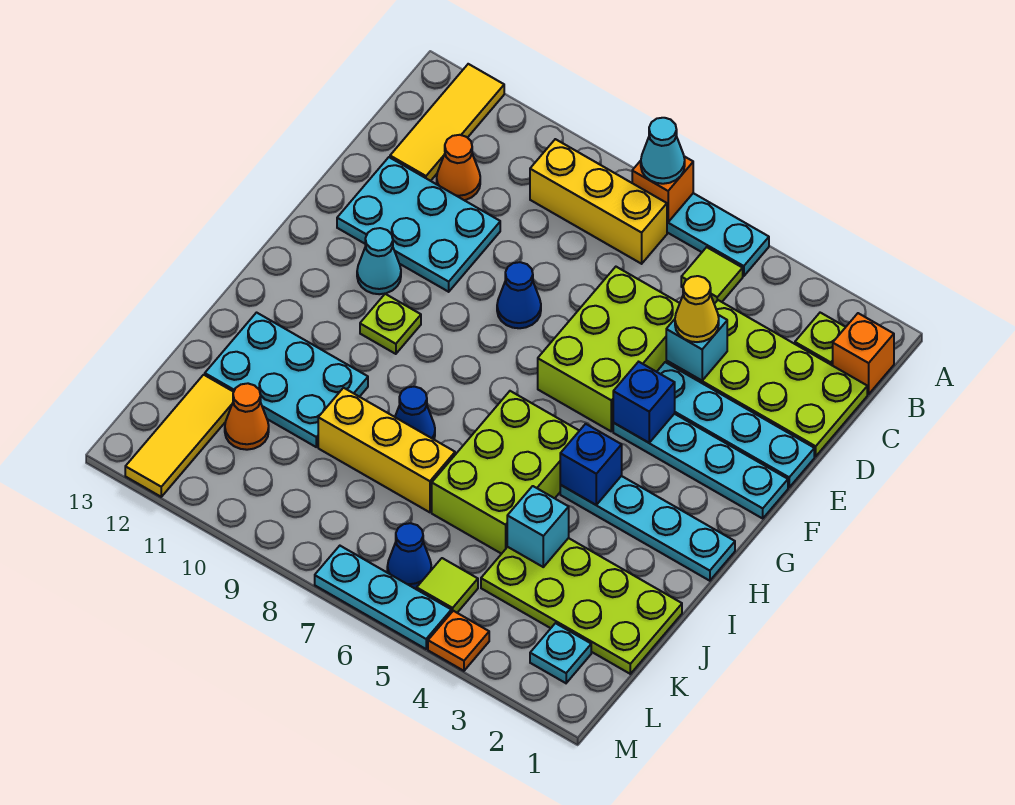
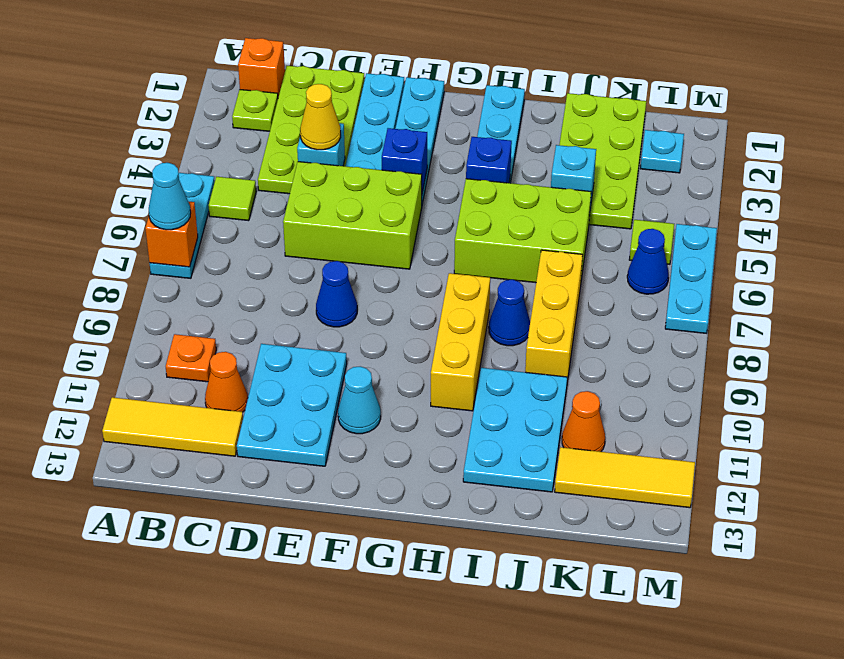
yellow 1x3 brick [530,139,667,264] -> yellow 1x3 brick moved to [431,273,490,411]
lime 1x1 plate [360,294,421,354] -> none
orange 1x1 plate [428,611,489,671] -> orange 1x1 plate moved to [166,334,216,382]

